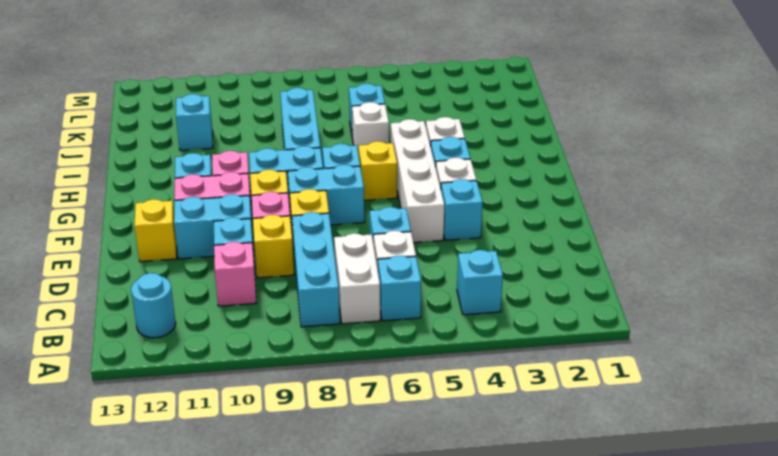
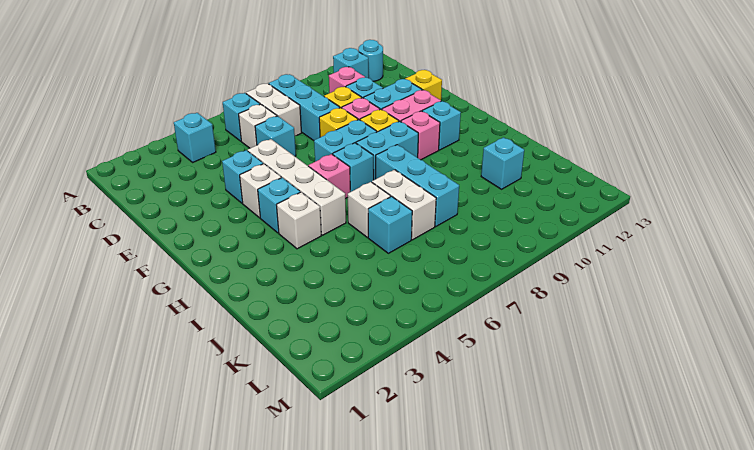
none -> cyan 1x1 brick [333,48,369,78]
yellow 1x1 brick [359,141,397,200] -> pink 1x1 brick [308,154,350,199]
none -> white 1x2 brick [372,170,436,240]

